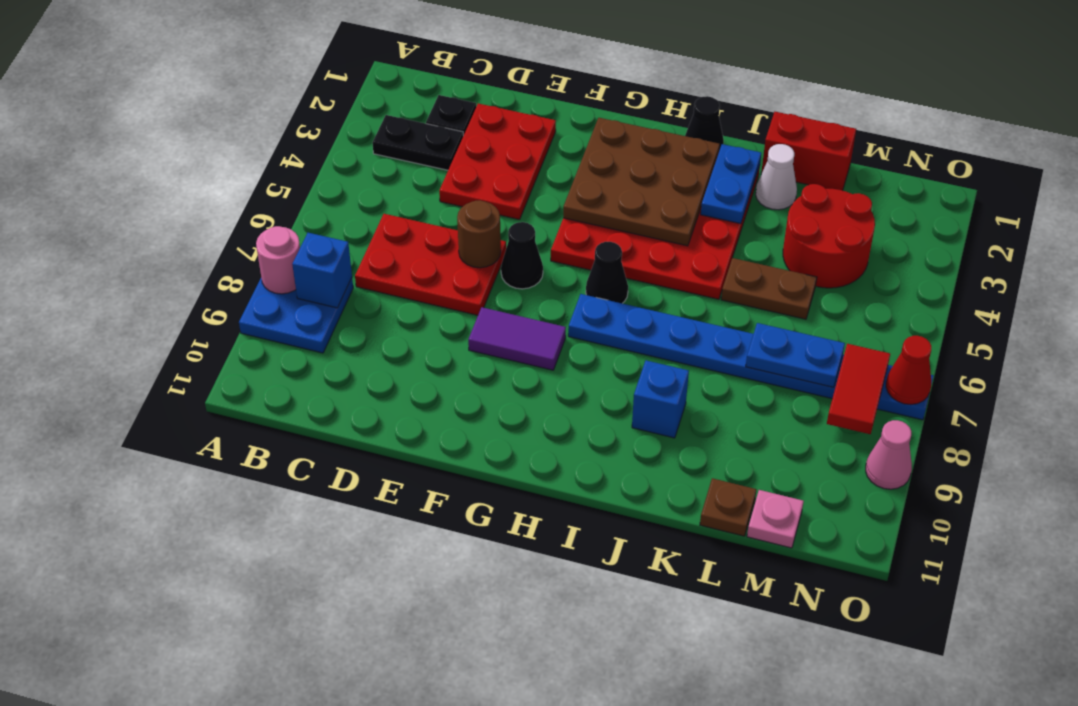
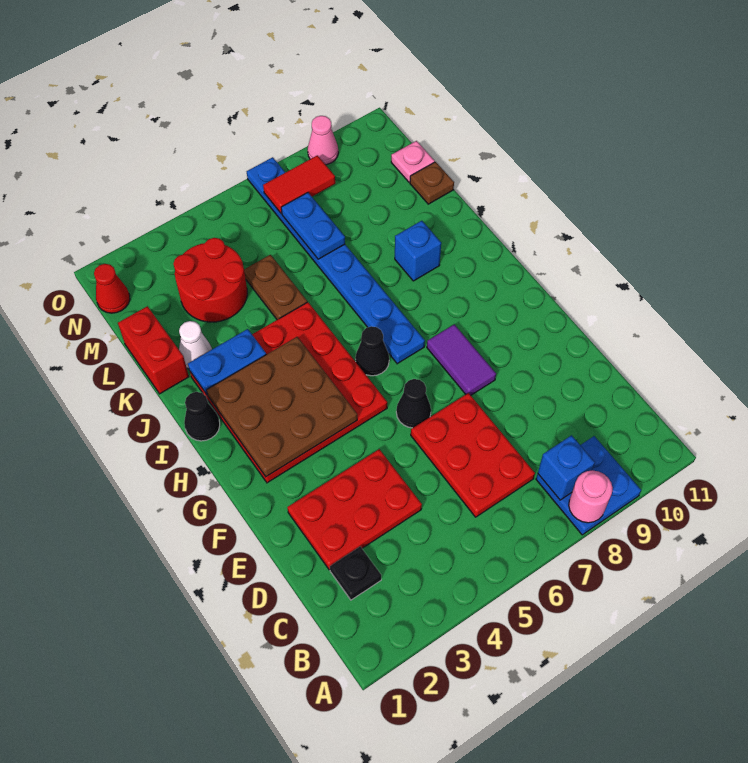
black 1x2 plate [373,115,463,170] -> none
brown 1x1 round brick [457,200,501,268] -> none
red 1x1 cone [886,336,931,405] -> red 1x1 cone moved to [94,264,130,313]

